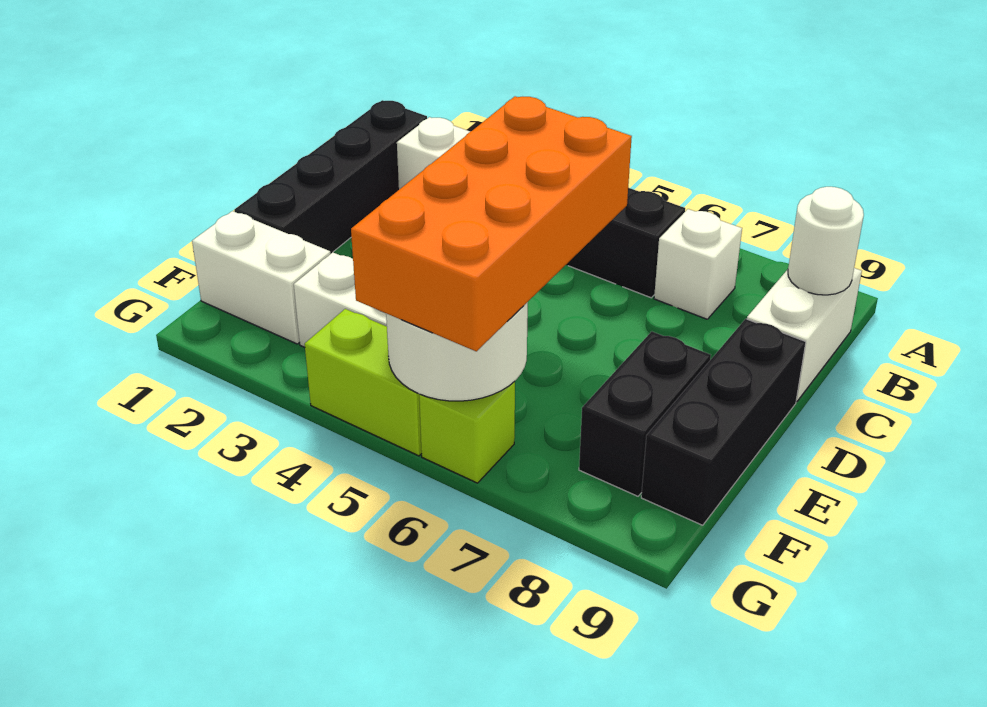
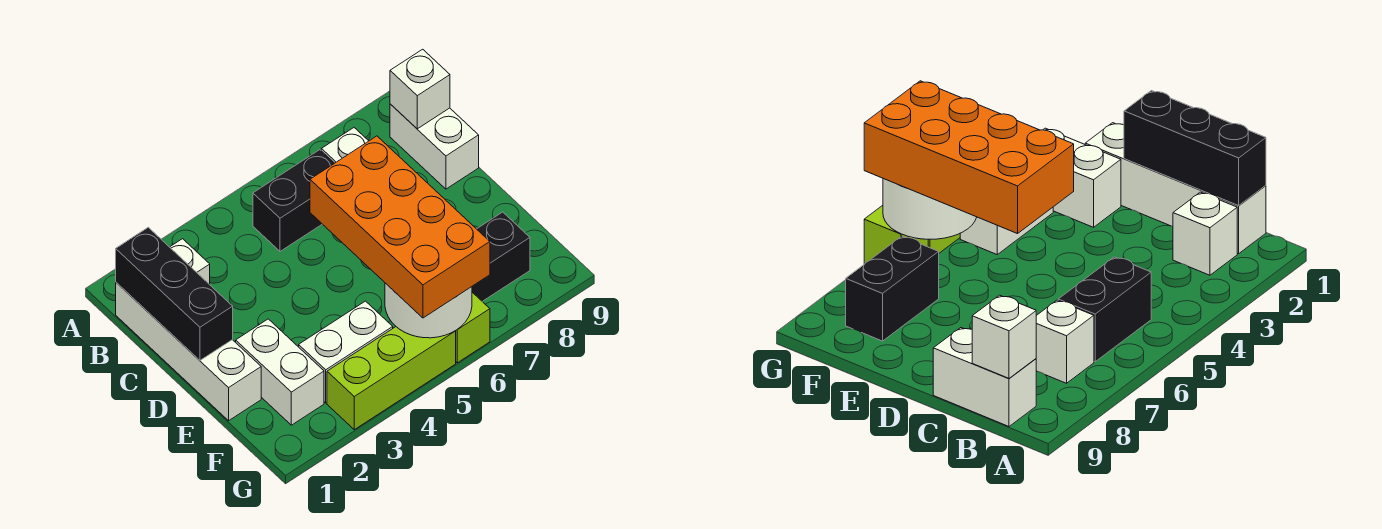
black 1x4 brick [234,100,427,254] -> white 1x4 brick [116,283,261,421]
white 1x1 round brick [788,187,864,295] -> white 1x1 brick [390,49,450,129]
black 1x3 brick [641,319,806,525] -> black 1x3 brick moved to [116,227,233,360]
black 1x2 brick [579,331,711,496] -> black 1x2 brick turned to [472,212,530,301]
white 1x2 brick [192,211,330,344] -> white 1x2 brick turned to [236,319,324,425]
lime 1x2 brick [305,309,422,456] -> lime 1x3 brick [327,327,456,430]

